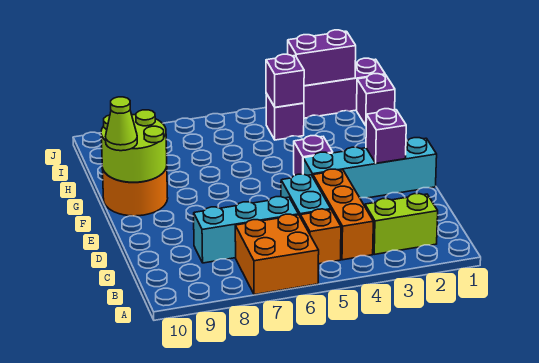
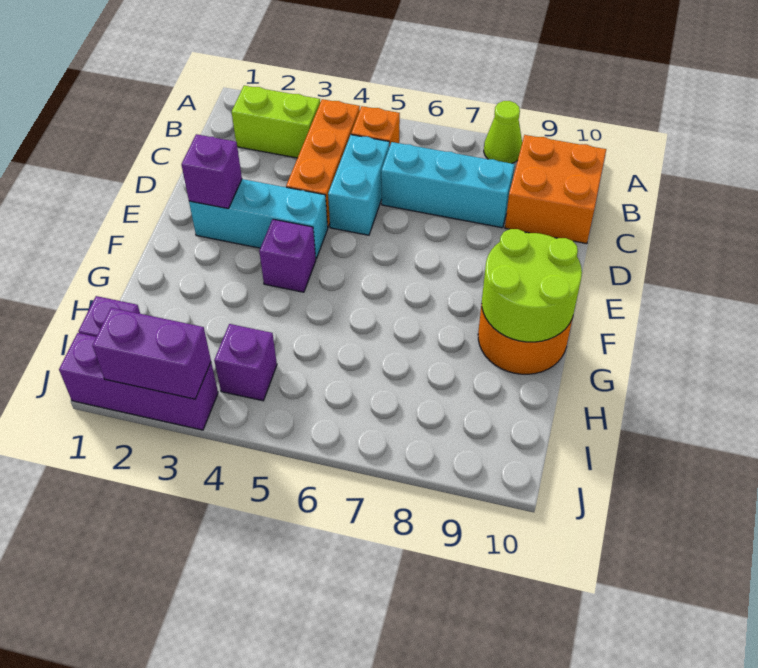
orange 2x2 brick [235,214,319,295] -> orange 2x2 brick moved to [505,135,606,244]
cyan 1x4 brick [303,138,437,198] -> cyan 1x3 brick [189,179,328,259]
lime 1x1 cone [106,97,137,151] -> lime 1x1 cone moved to [484,101,522,164]
purple 1x1 brick [266,54,304,107] -> none

